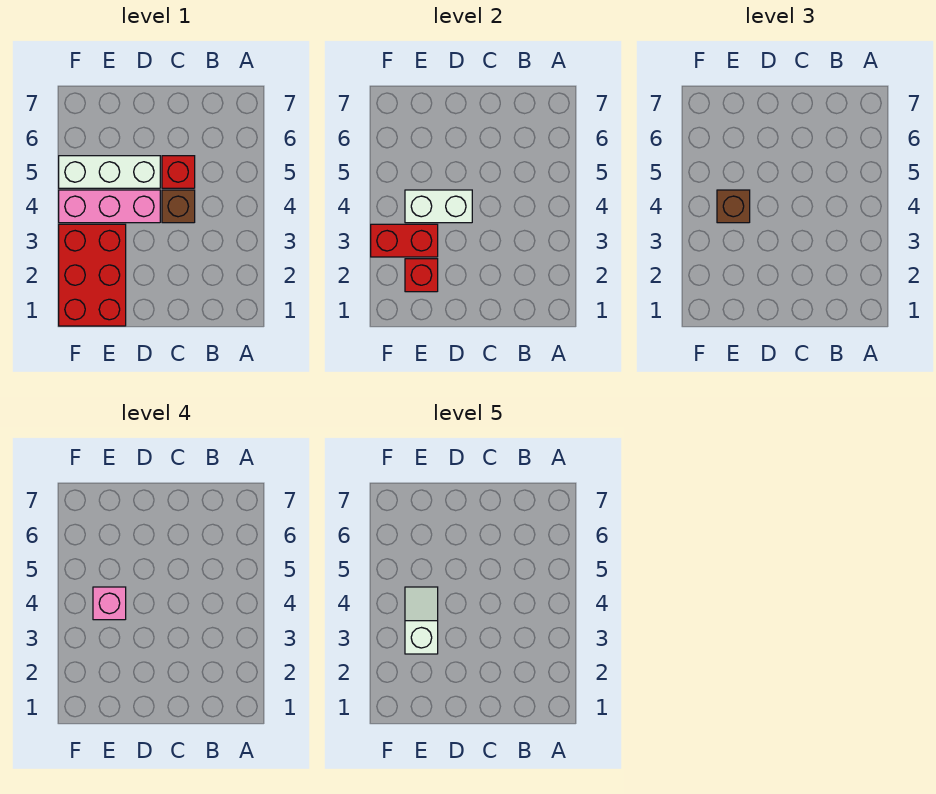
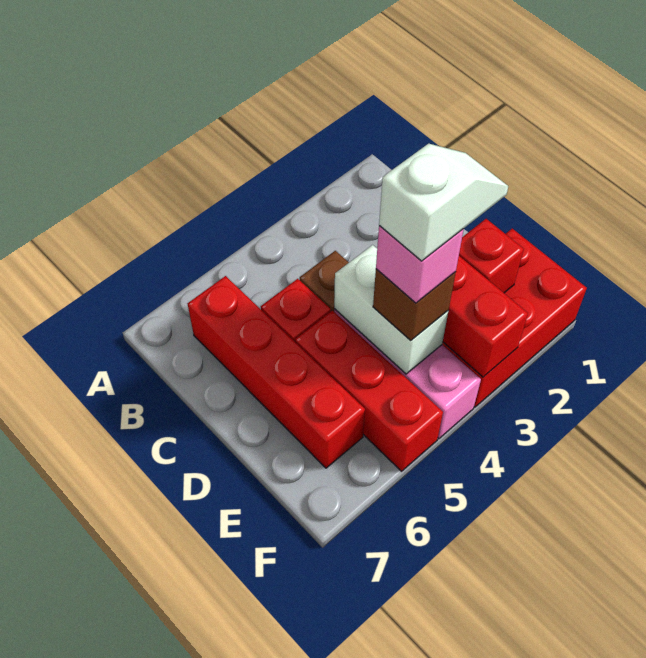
none -> red 1x4 brick [187,276,365,468]
white 1x3 brick [59,156,160,188] -> red 1x3 brick [295,310,443,471]
white 1x2 slope [405,587,438,654] -> white 1x2 slope turned to [379,144,508,261]

